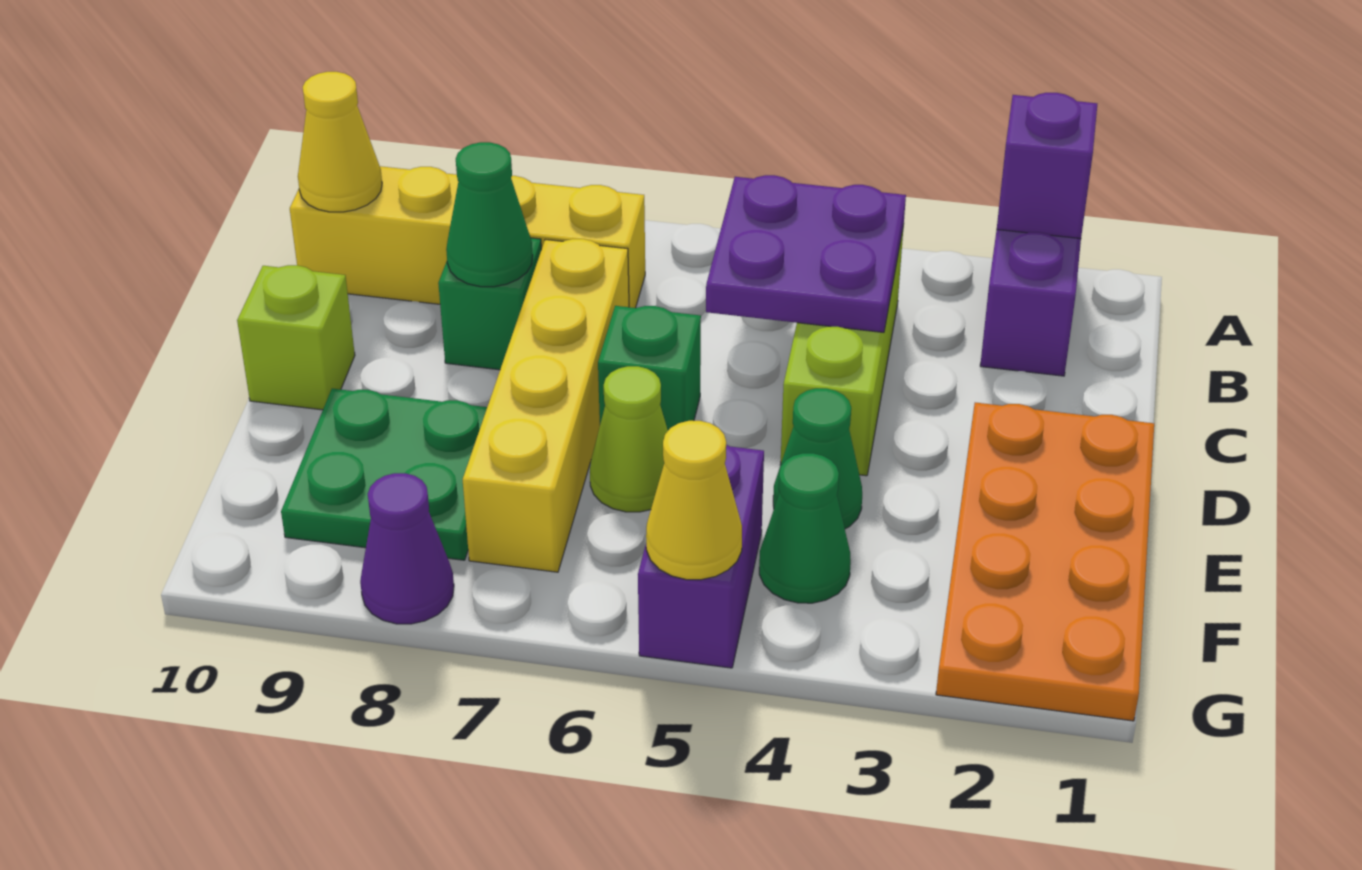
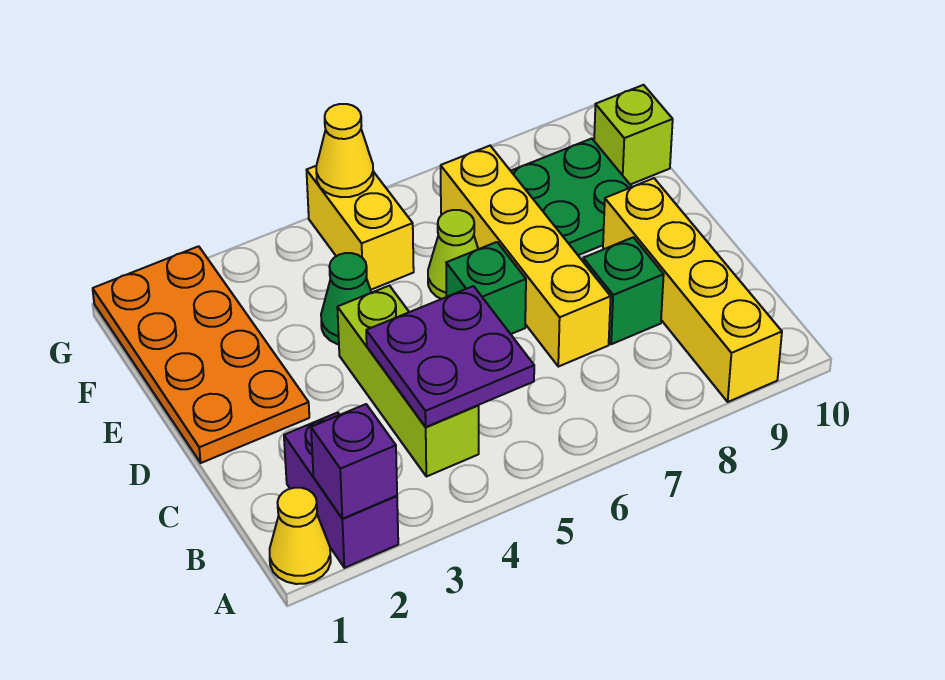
yellow 1x4 brick [290,166,645,308] -> yellow 1x4 brick turned to [603,178,782,402]
yellow 1x1 cone [298,72,382,212] -> yellow 1x1 cone moved to [270,488,331,584]
green 1x1 cone [446,142,533,287] -> none
lime 1x1 brick [237,265,355,410] -> lime 1x1 brick moved to [594,85,673,185]
green 1x1 cone [759,453,851,603] -> none
purple 1x2 brick [638,445,764,668] -> yellow 1x2 brick [307,166,414,290]
purple 1x1 cone [360,473,454,624] -> none

